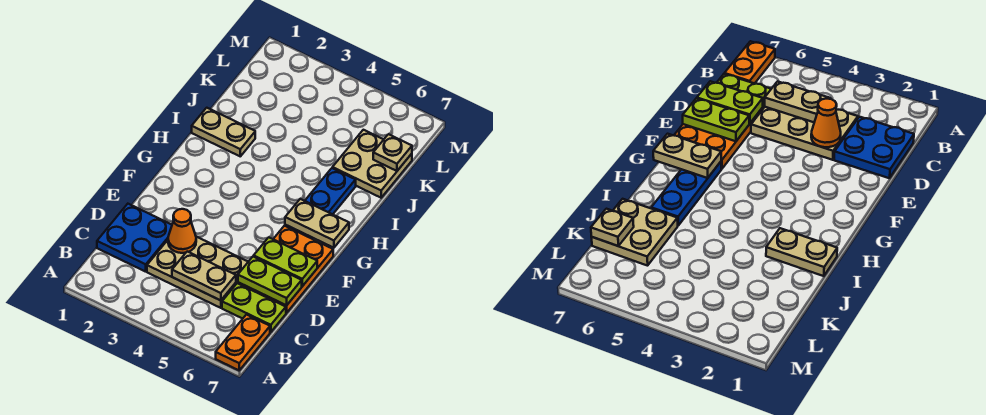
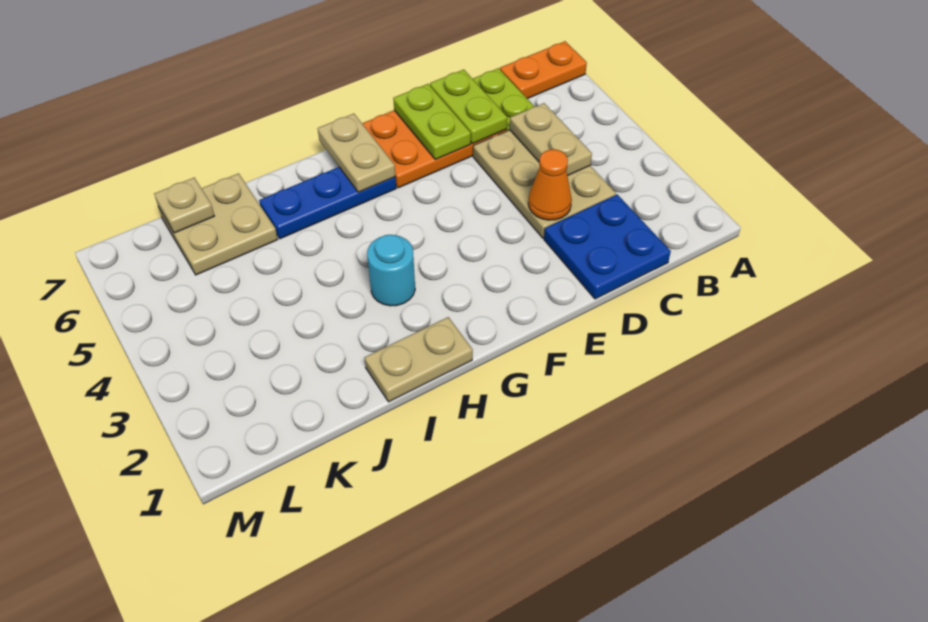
none -> cyan 1x1 round brick [367,235,415,306]
tan 1x2 plate [192,108,255,156] -> tan 1x2 plate turned to [365,317,473,402]

